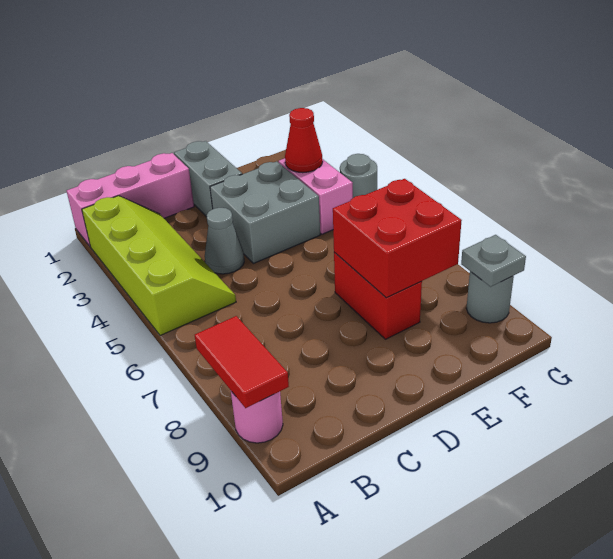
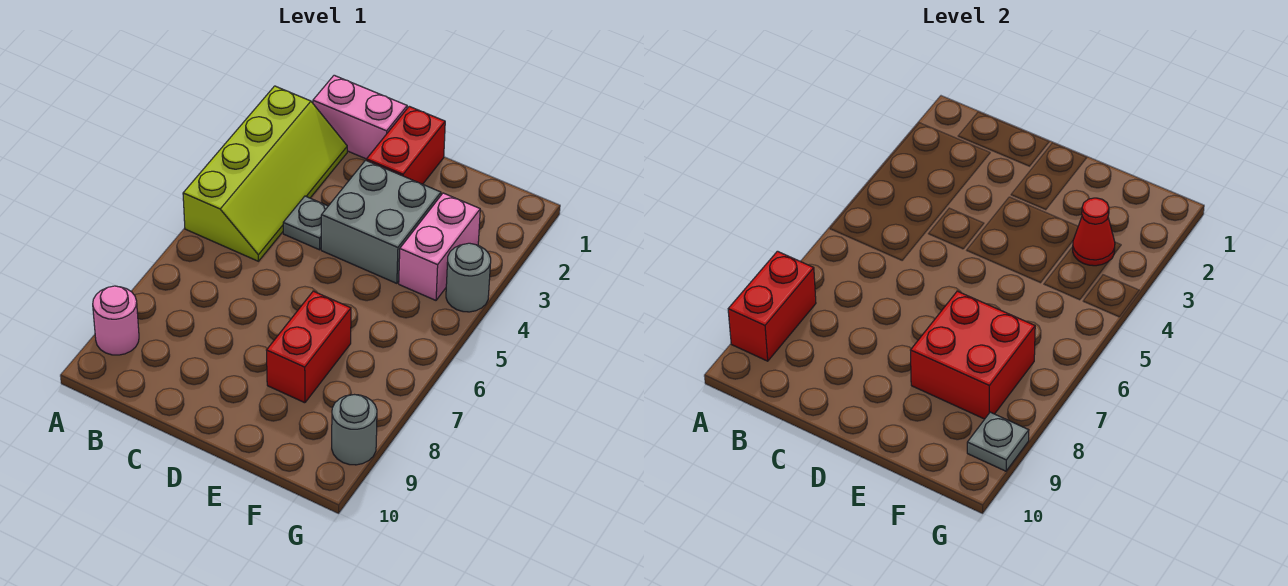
pink 1x3 brick [67,153,194,247] -> pink 1x2 brick [313,75,407,159]
red 1x2 tile [195,316,289,408] -> red 1x2 brick [728,251,816,361]
grey 1x1 cone [205,208,244,274] -> grey 1x1 plate [283,196,328,250]
grey 1x2 brick [174,141,242,217] -> red 1x2 brick [366,106,445,184]

